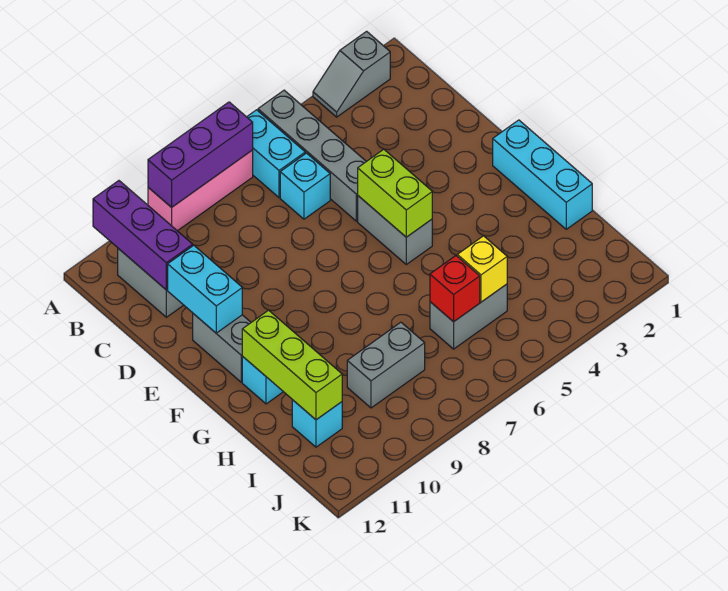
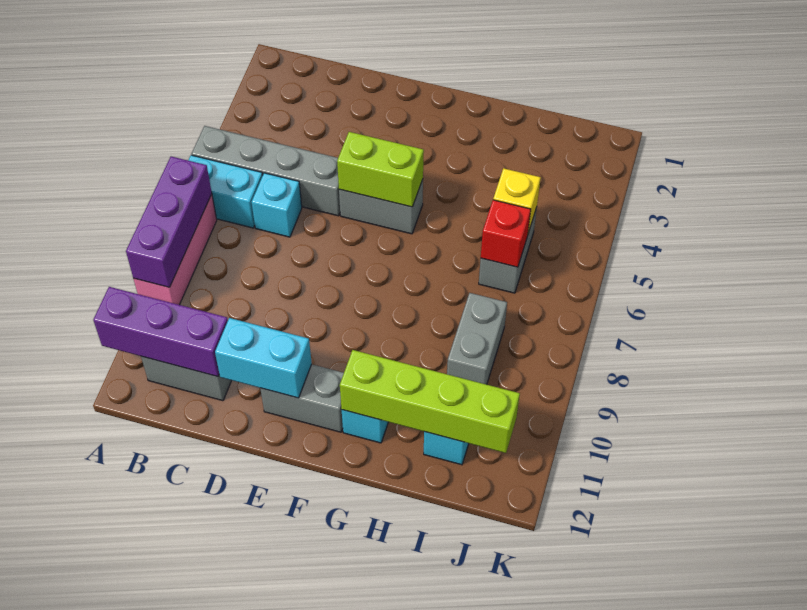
grey 1x2 slope [313,31,390,117] -> none
cyan 1x3 brick [493,120,592,229] -> none
lime 1x3 brick [242,310,342,420] -> lime 1x4 brick [340,350,520,453]

